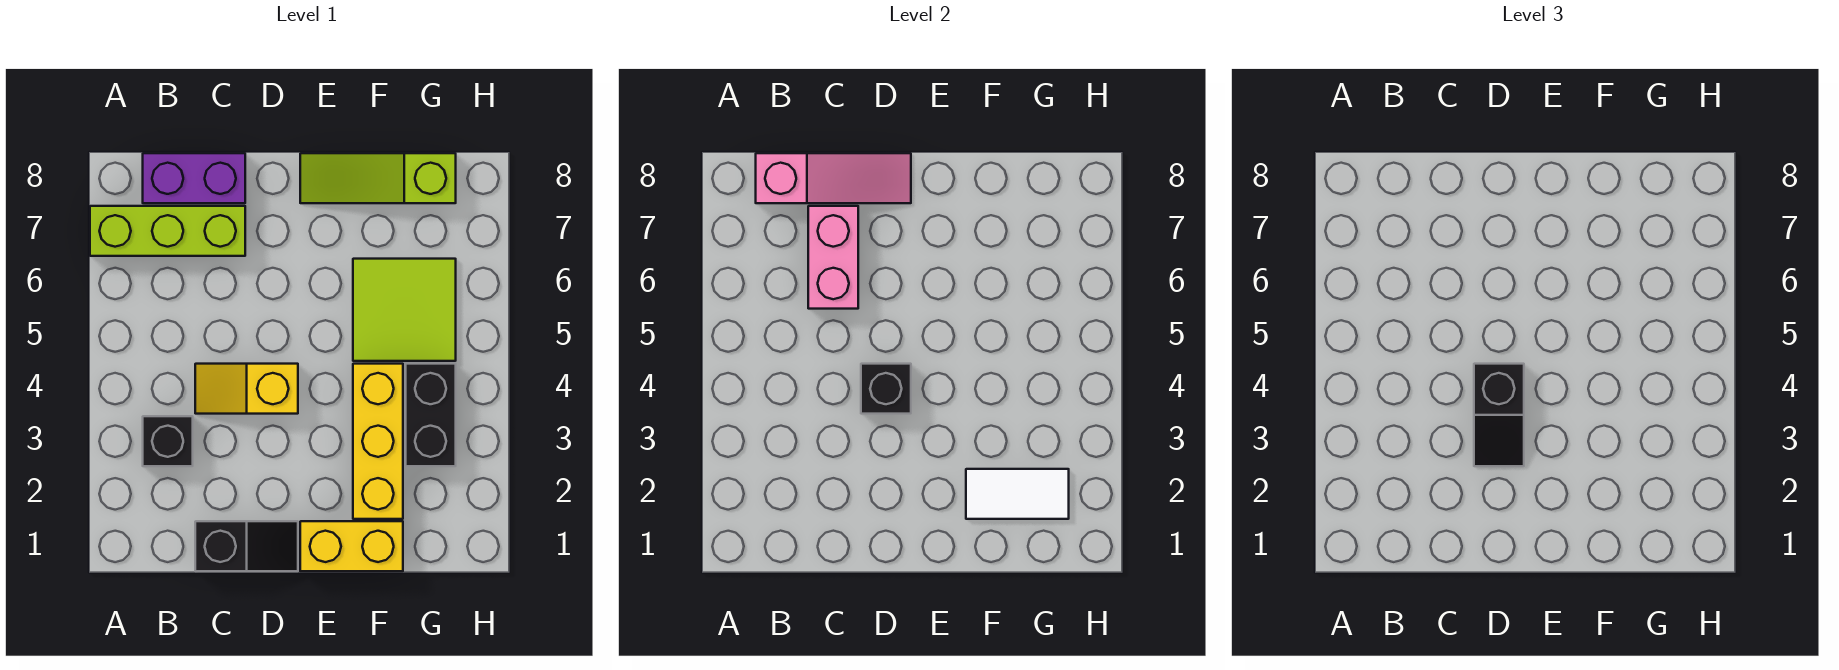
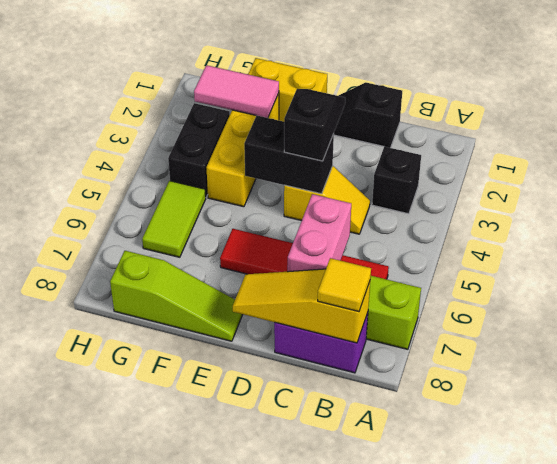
none -> red 1x4 tile [220,229,389,279]
pink 1x3 slope [756,153,911,203] -> yellow 1x3 slope [233,269,370,343]
none -> yellow 1x1 tile [318,258,371,312]
black 1x1 brick [861,364,911,414] -> black 1x2 brick [244,115,334,194]
white 1x2 tile [966,469,1069,519] -> pink 1x2 tile [194,65,279,118]
lime 2x2 tile [353,259,456,361] -> lime 1x2 tile [142,181,206,257]

